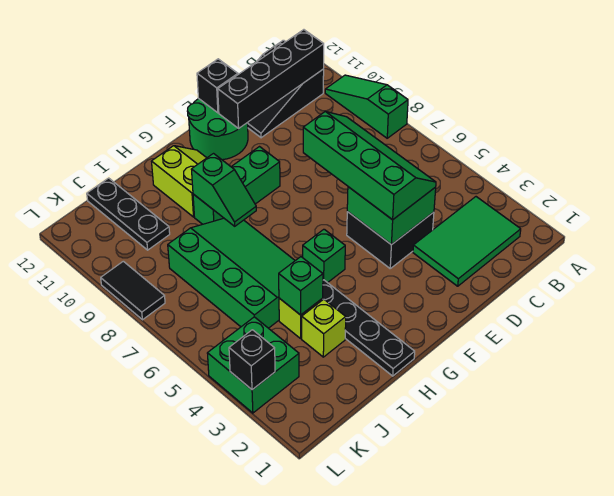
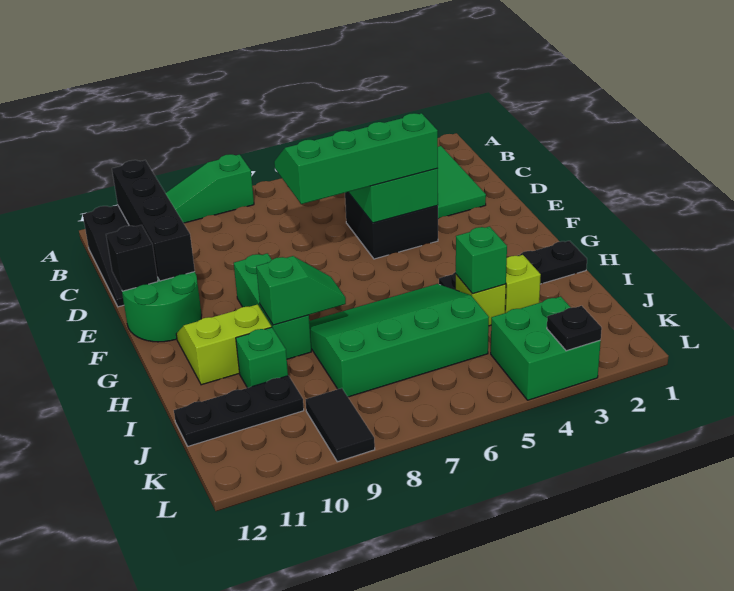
green 1x1 brick [303,229,345,283] -> green 1x1 brick moved to [236,327,288,388]
black 1x1 brick [229,330,275,390] -> black 1x1 plate [547,306,602,351]
black 1x2 tile [101,261,165,320] -> black 1x2 tile turned to [306,388,375,462]

